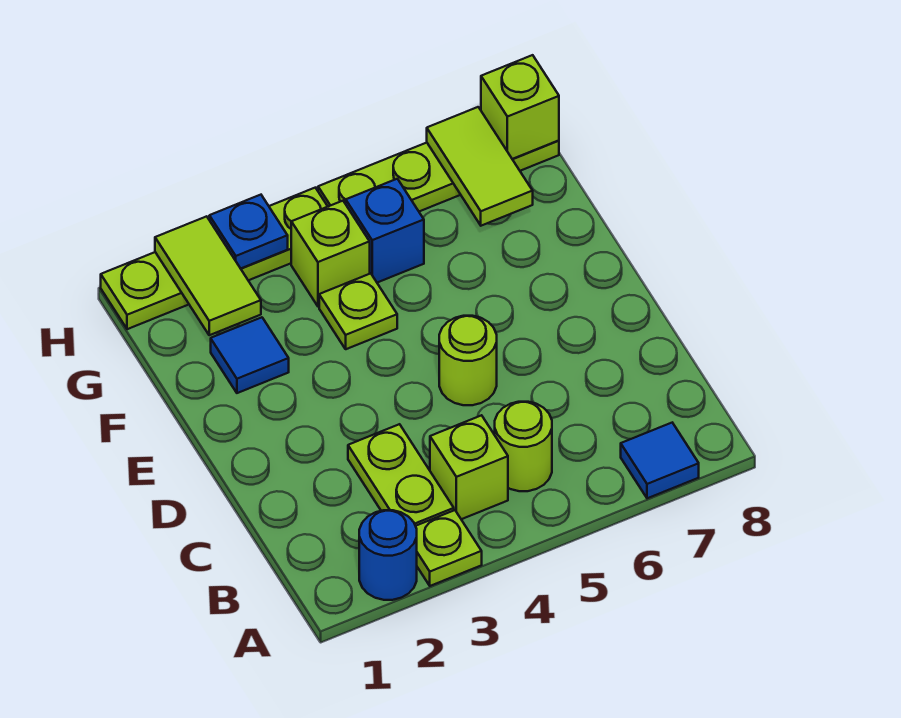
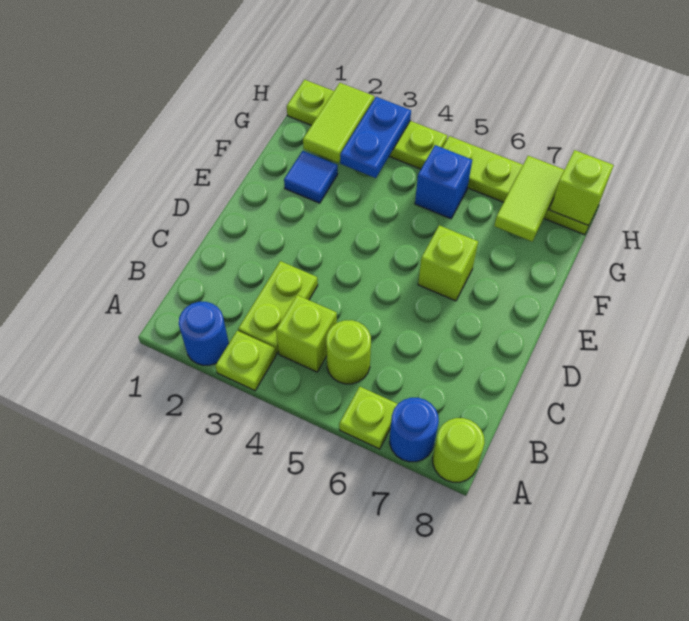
blue 1x1 tile [621,423,699,498] -> blue 1x1 round brick [390,398,439,462]
lime 1x1 round brick [439,316,497,405] -> lime 1x1 round brick moved to [433,418,485,482]
lime 1x1 plate [319,273,397,349] -> lime 1x1 plate moved to [339,387,397,449]
lime 1x1 brick [291,201,370,306] -> lime 1x1 brick moved to [418,225,478,301]
blue 1x1 plate [209,195,288,269] -> blue 1x2 plate [340,97,411,178]

